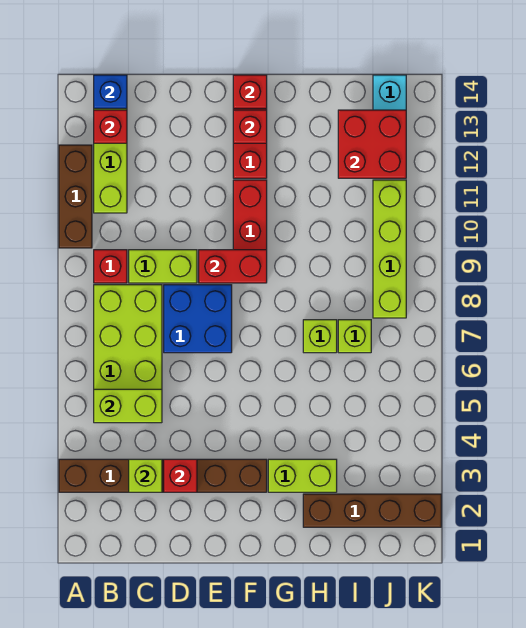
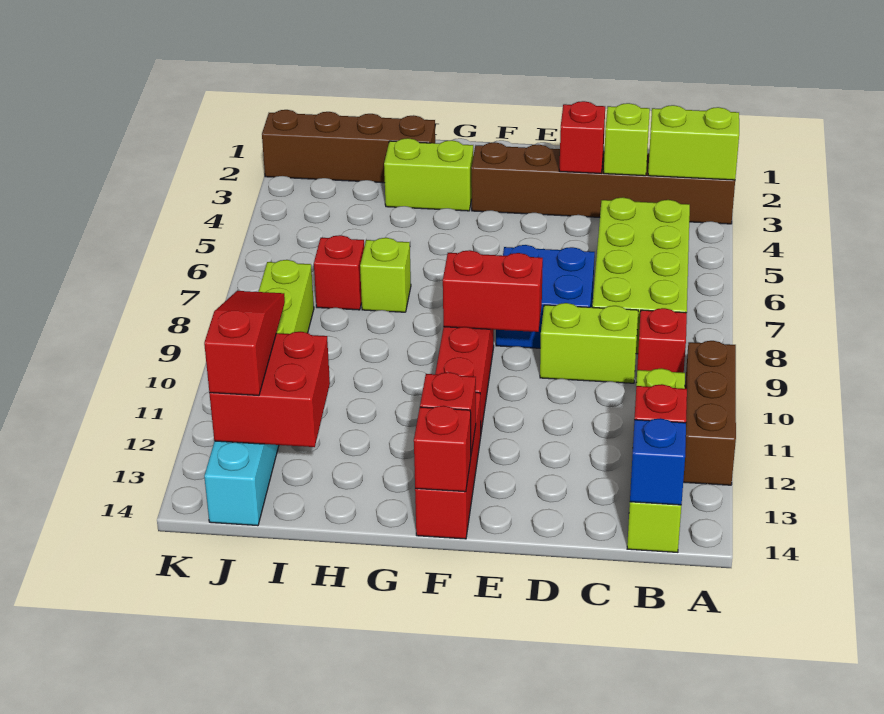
lime 1x2 brick [94,389,162,423] -> lime 1x2 brick moved to [648,105,739,180]
lime 1x1 brick [338,320,371,353] -> red 1x1 brick [314,235,364,310]
none -> red 1x3 slope [204,291,285,395]

